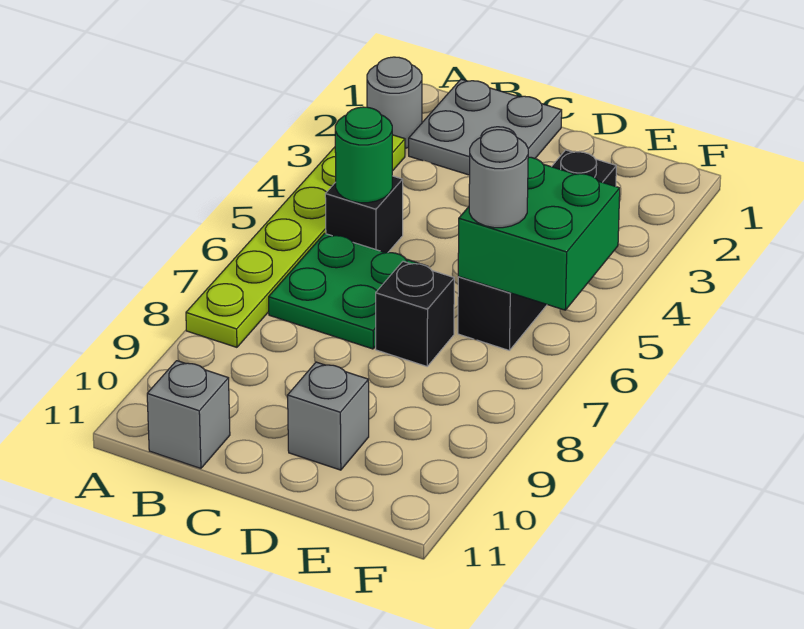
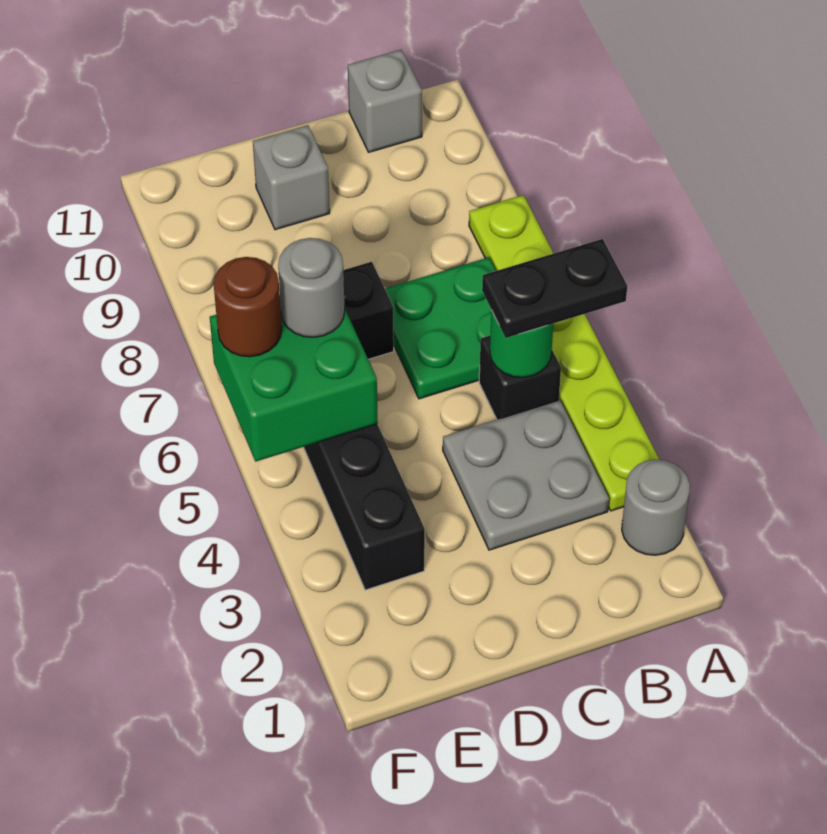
none -> black 1x2 plate [482,239,627,338]
grey 2x2 plate [409,79,562,175] -> grey 2x2 plate moved to [443,400,609,550]
none -> brown 1x1 round brick [214,257,282,357]

